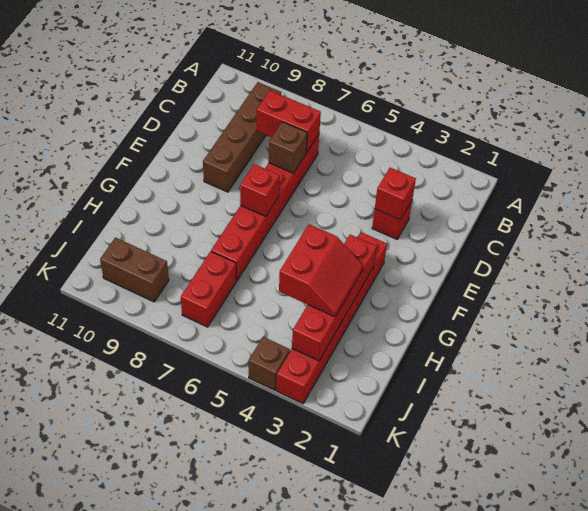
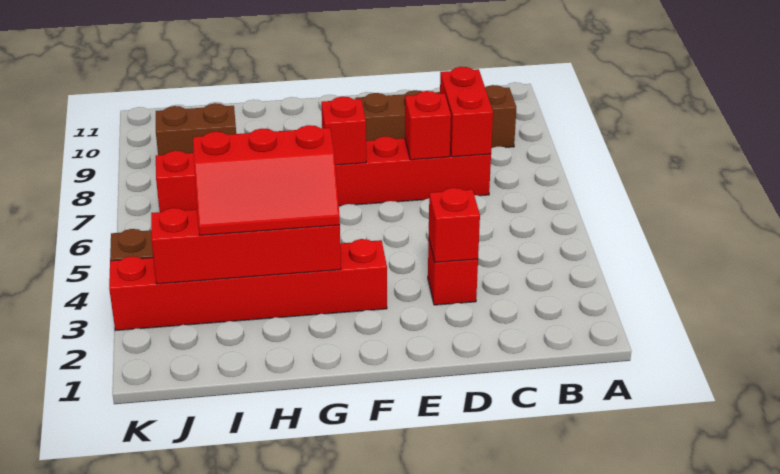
brown 1x1 brick [269,122,307,173] -> red 1x1 brick [405,91,451,160]
red 2x2 slope [279,224,363,317] -> red 2x3 slope [193,125,340,235]
brown 1x2 brick [100,238,169,302] -> brown 1x2 brick turned to [156,103,236,155]

